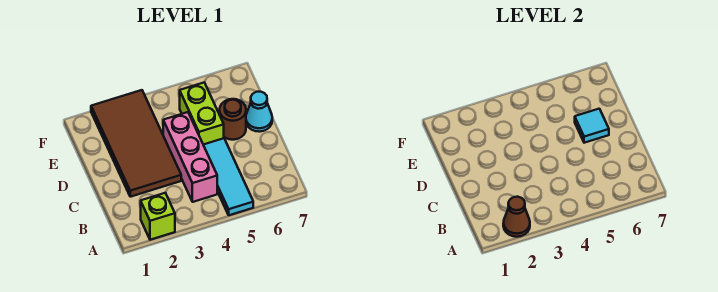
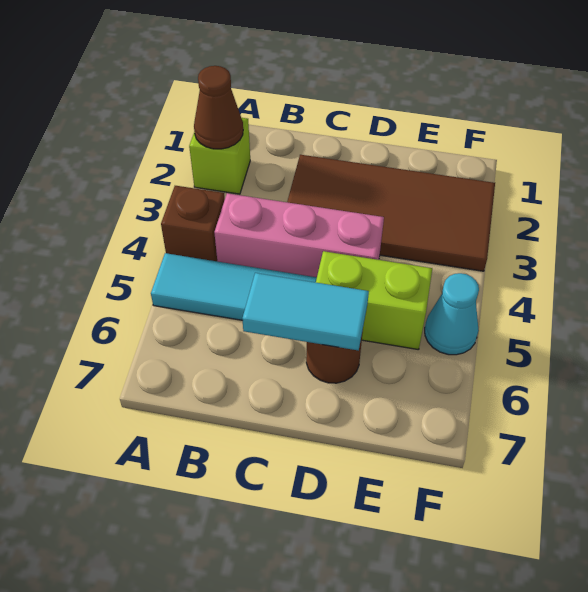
none -> brown 1x1 brick [161,186,225,261]
cyan 1x1 tile [575,109,609,143] -> cyan 1x2 tile [242,273,369,350]
cyan 1x1 cone [246,92,272,132] -> cyan 1x1 cone moved to [425,273,479,355]

